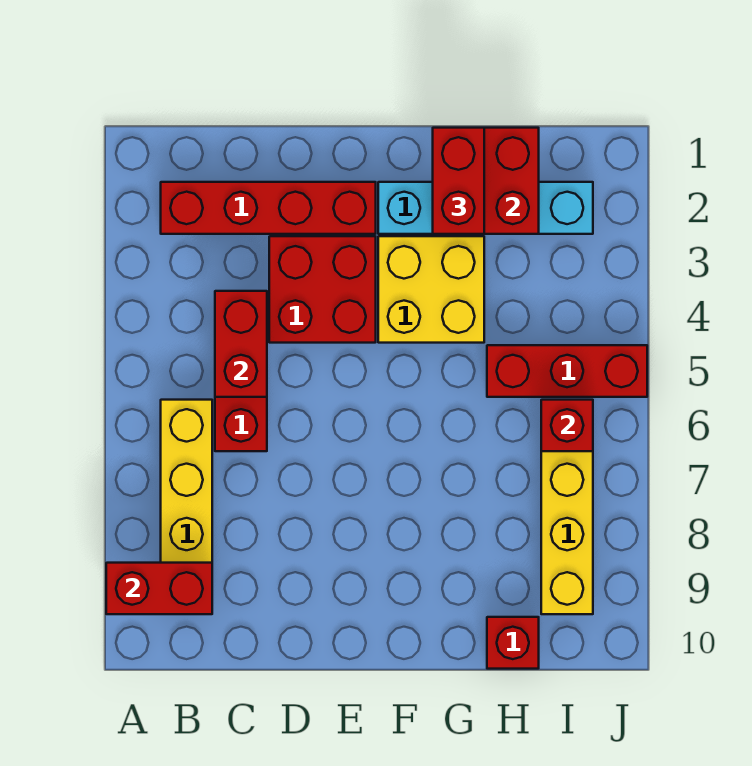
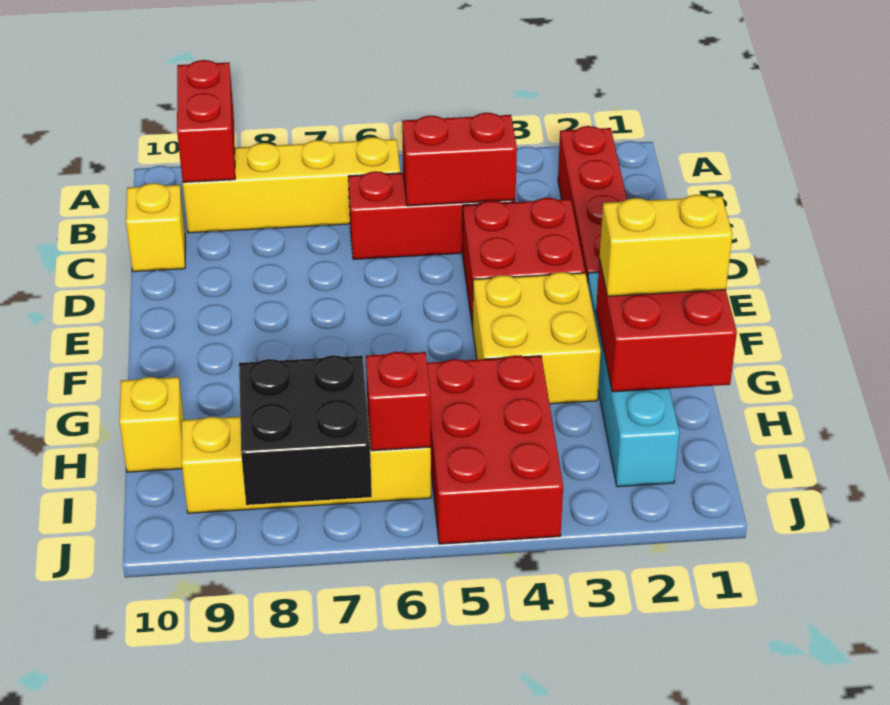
none -> yellow 1x1 brick [126,183,185,272]
red 1x2 brick [433,128,484,234] -> yellow 1x2 brick [599,195,732,296]
red 1x3 brick [487,345,647,397] -> red 2x3 brick [427,356,563,544]
red 1x1 brick [487,617,539,669] -> yellow 1x1 brick [119,377,184,472]
none -> black 2x2 brick [239,355,372,505]

